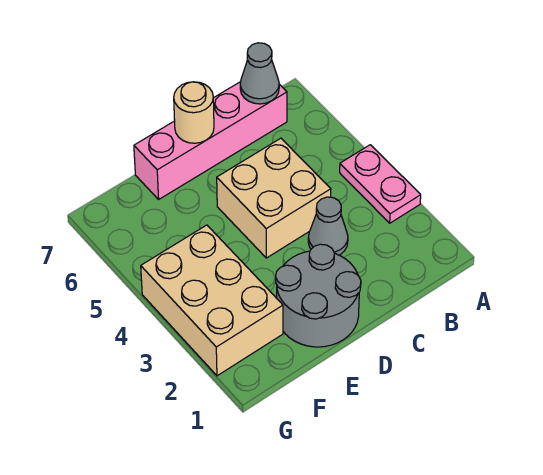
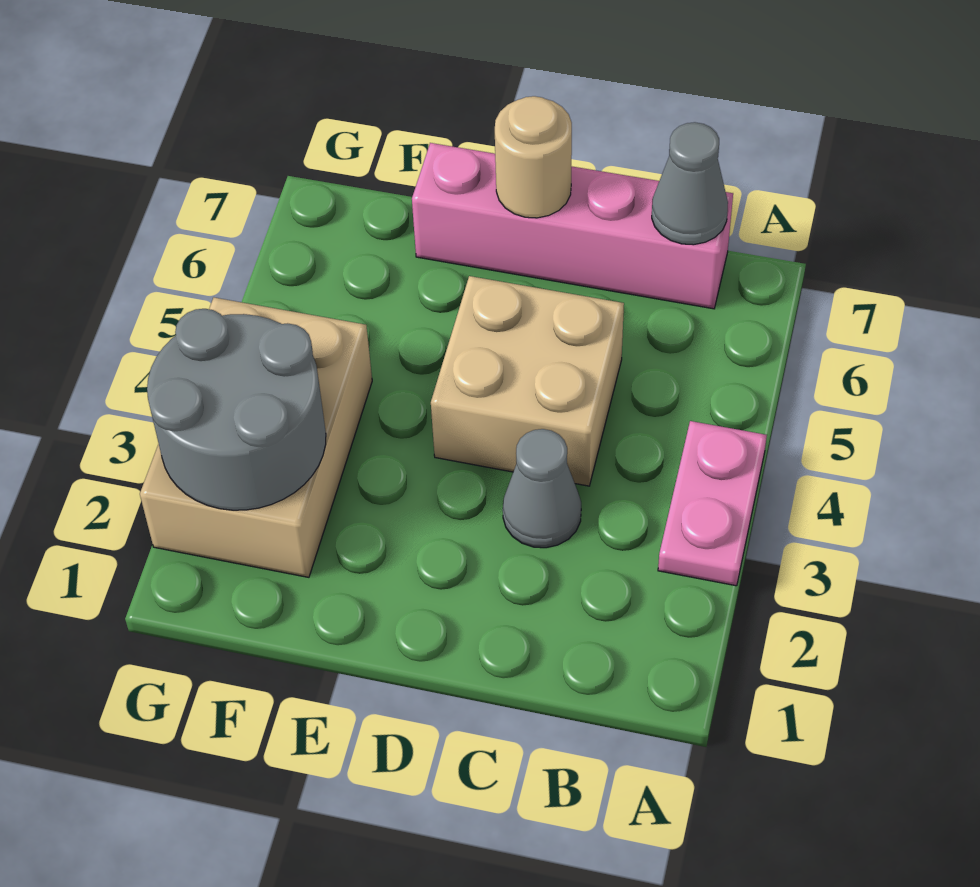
grey 2x2 round brick [276,244,361,347] -> grey 2x2 round brick moved to [147,309,326,510]

